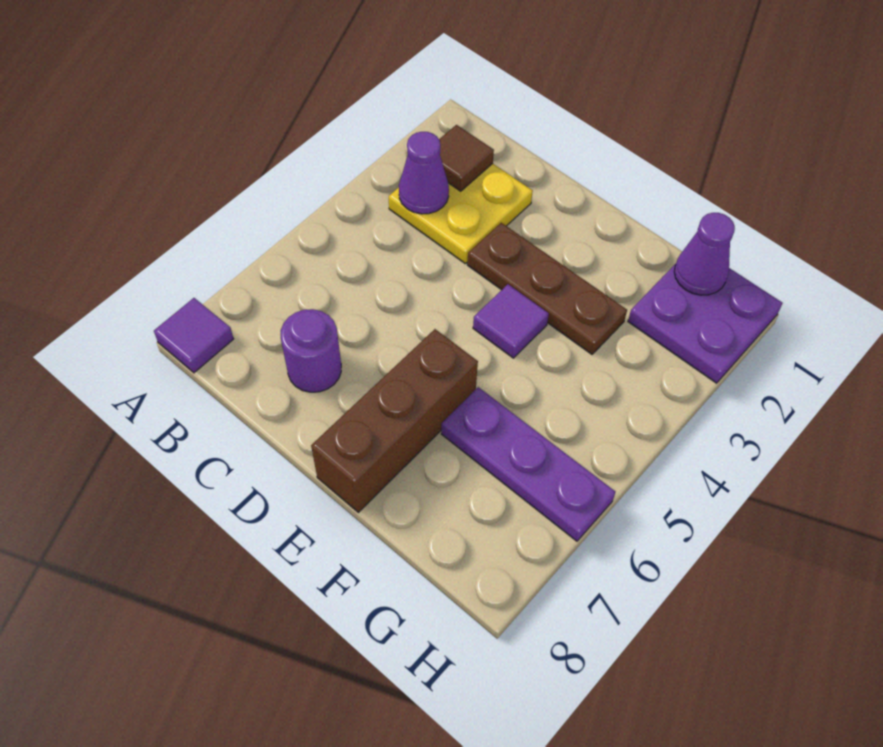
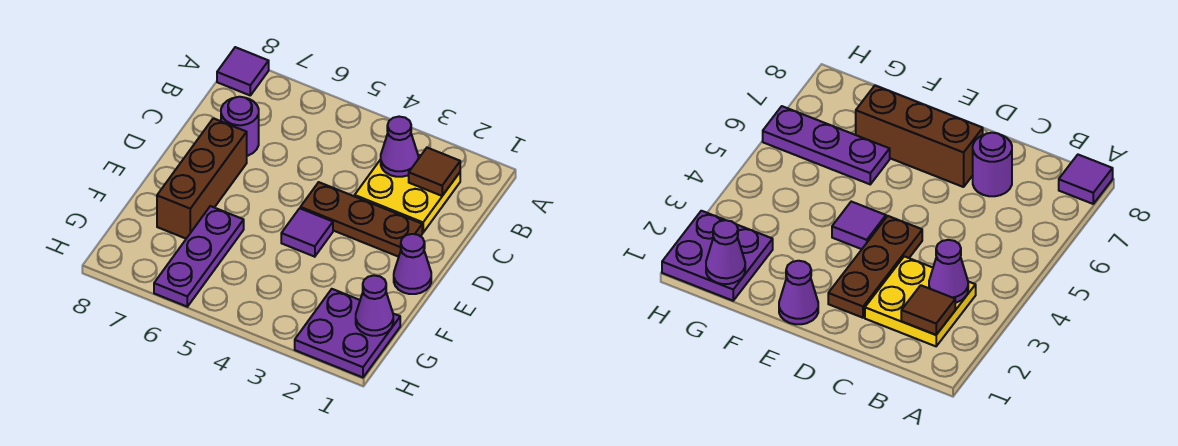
brown 1x3 plate [467,223,627,354] -> brown 1x3 plate turned to [300,182,422,257]
none -> purple 1x1 cone [394,234,431,294]
brown 1x3 brick [311,329,478,512] -> brown 1x3 brick turned to [157,118,247,239]

